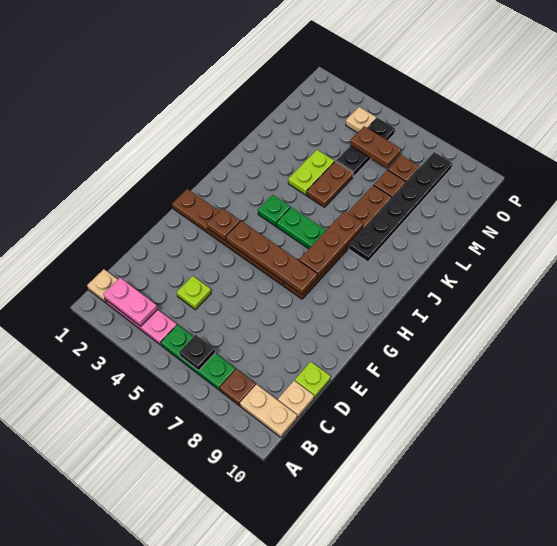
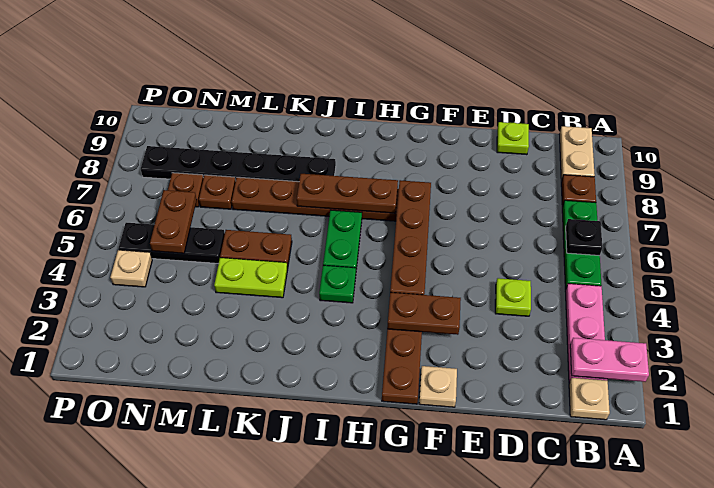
pink 1x2 plate [103,278,158,326] -> pink 1x2 plate turned to [570,338,649,382]
tan 1x1 plate [278,381,314,418] -> tan 1x1 plate moved to [419,366,457,407]
brown 1x1 plate [207,208,240,241] -> brown 1x2 plate [387,292,461,335]

